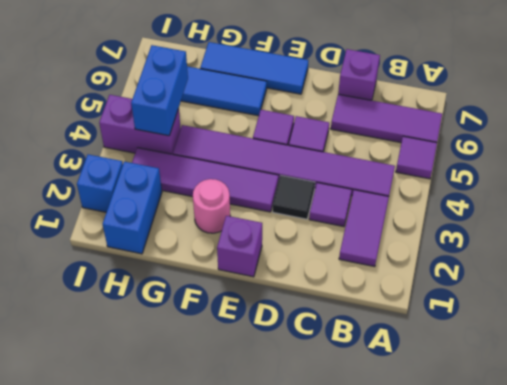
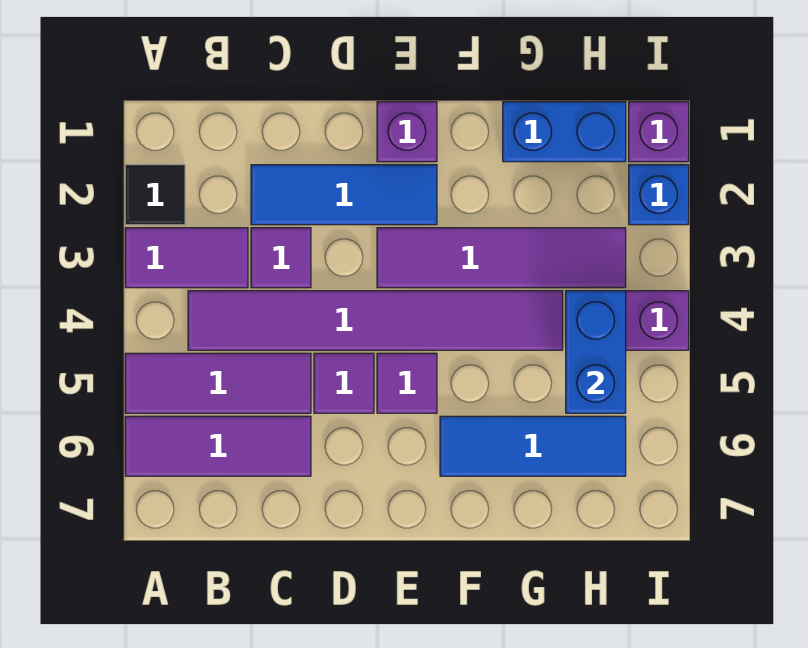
purple 1x1 tile [396,136,437,179] -> purple 1x3 tile [125,353,311,413]
purple 1x2 tile [339,190,389,267] -> purple 1x2 tile turned to [125,228,248,288]
purple 1x1 brick [338,49,380,100] -> purple 1x1 brick moved to [629,102,689,162]
black 1x1 tile [273,176,315,219] -> black 1x1 tile moved to [125,165,185,225]
blue 1x3 tile [200,42,309,94] -> blue 1x3 tile moved to [251,165,437,225]
pink 1x1 round brick [193,179,230,233] -> none
blue 1x2 brick [103,162,162,254] -> blue 1x2 brick turned to [503,102,626,162]

